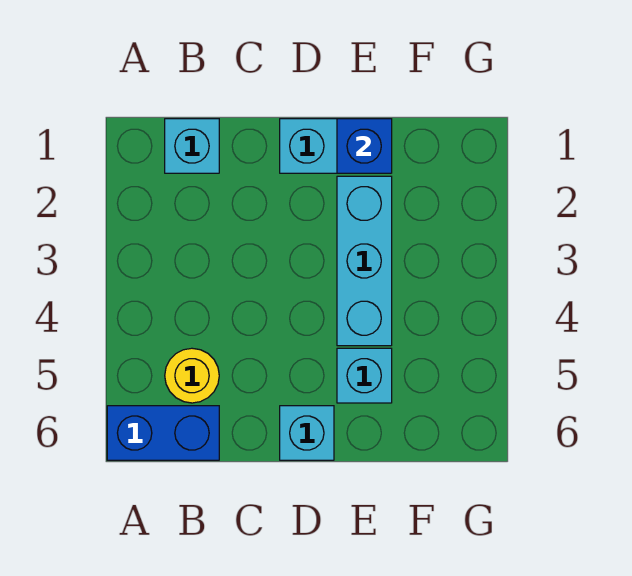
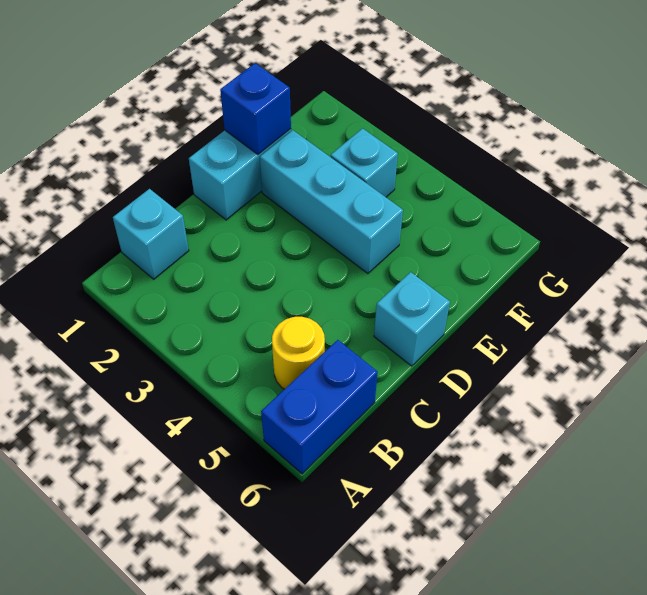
cyan 1x1 brick [337,348,392,403] -> cyan 1x1 brick moved to [331,129,398,197]

